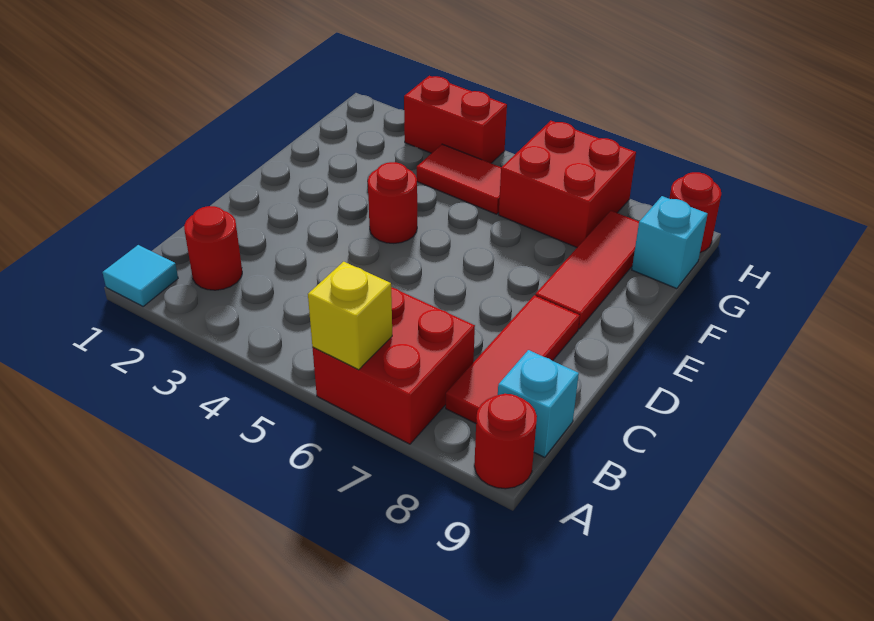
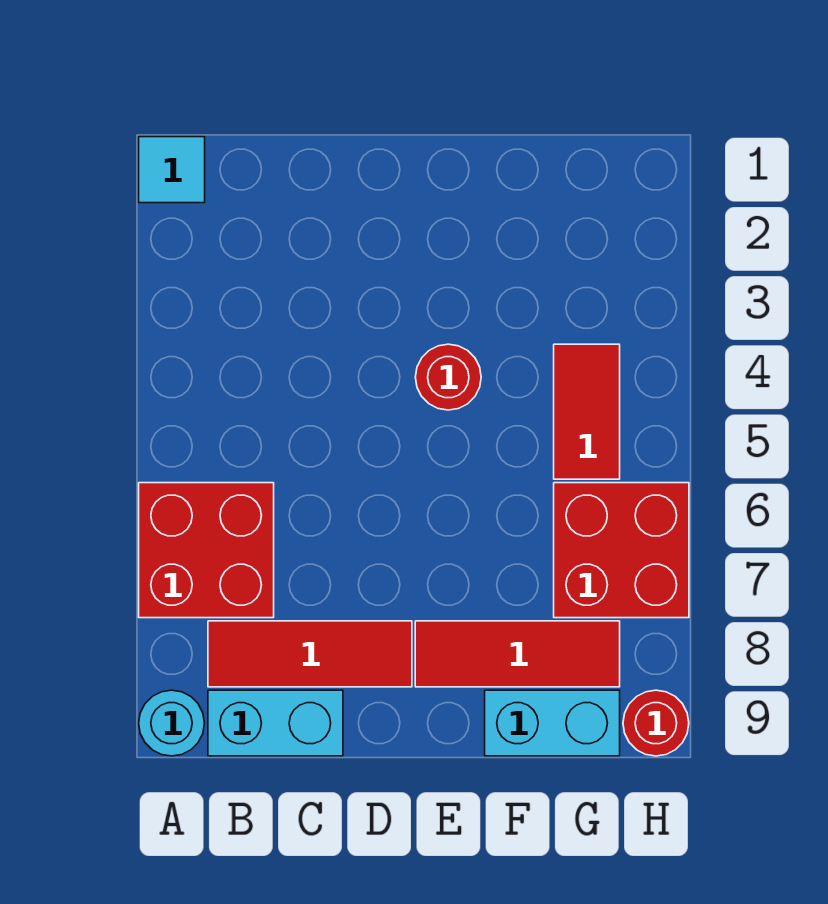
yellow 1x1 brick [308,262,392,370] -> none
red 1x1 round brick [474,394,537,489] -> cyan 1x1 round brick [139,690,204,756]
red 1x1 round brick [184,206,242,290] -> none
cyan 1x1 brick [498,350,579,457] -> cyan 1x2 brick [208,690,343,756]
cyan 1x1 brick [632,196,708,289] -> cyan 1x2 brick [485,690,620,756]
red 1x2 brick [404,76,507,163] -> none

